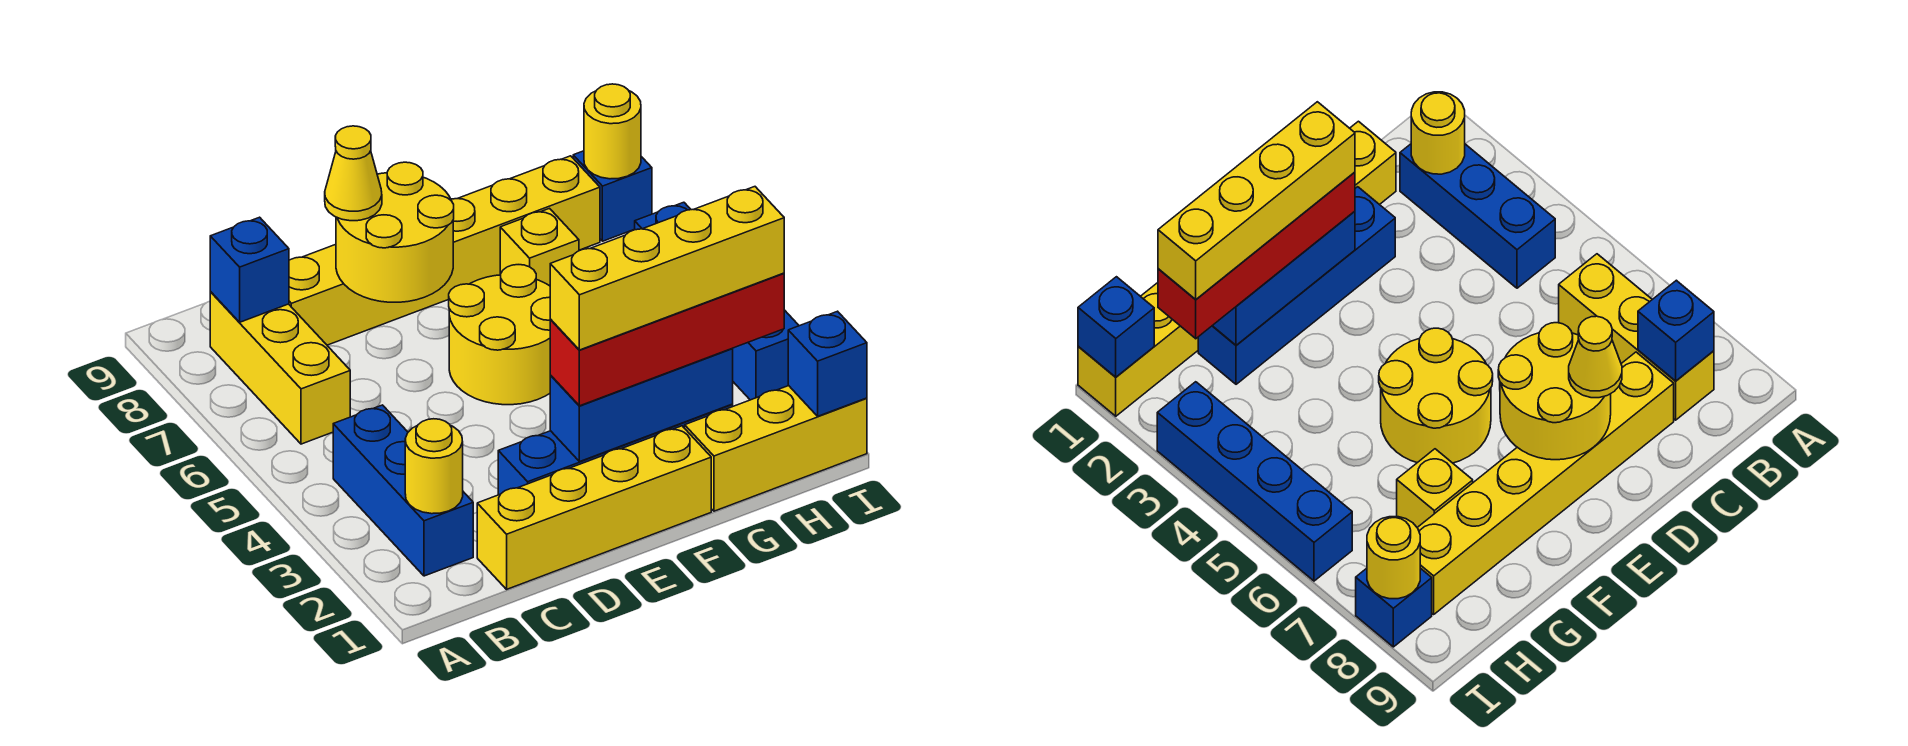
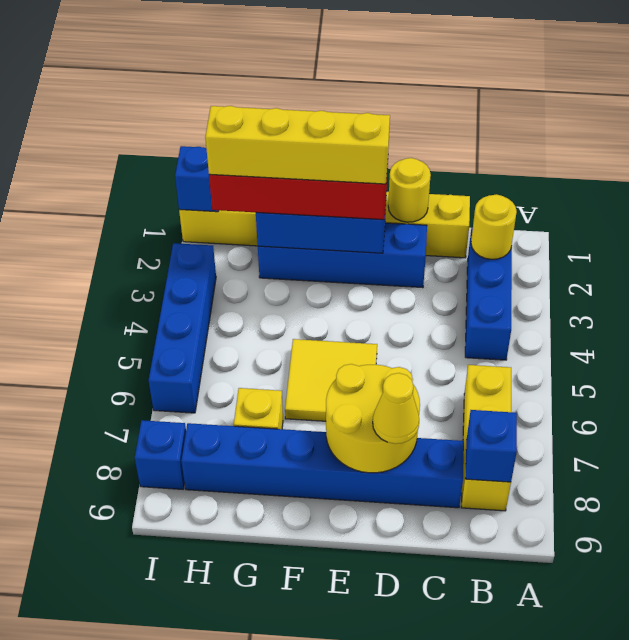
yellow 1x6 brick [289,156,600,345] -> blue 1x6 brick [181,423,464,508]
yellow 2x2 round brick [449,265,551,405] -> yellow 2x2 tile [285,339,377,421]
yellow 1x1 round brick [584,84,641,179] -> yellow 1x1 round brick moved to [388,158,431,222]

